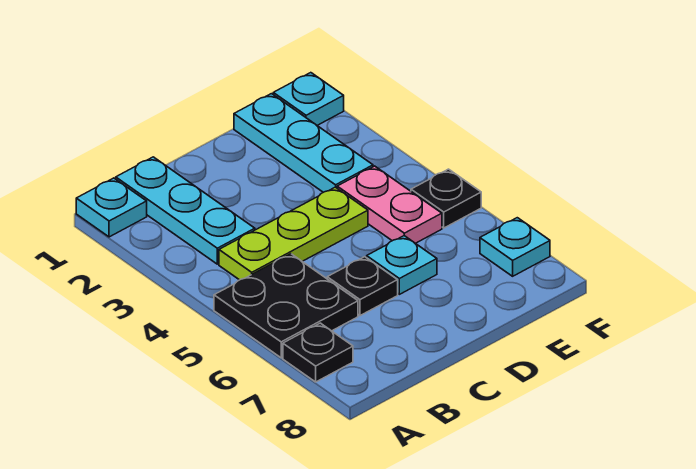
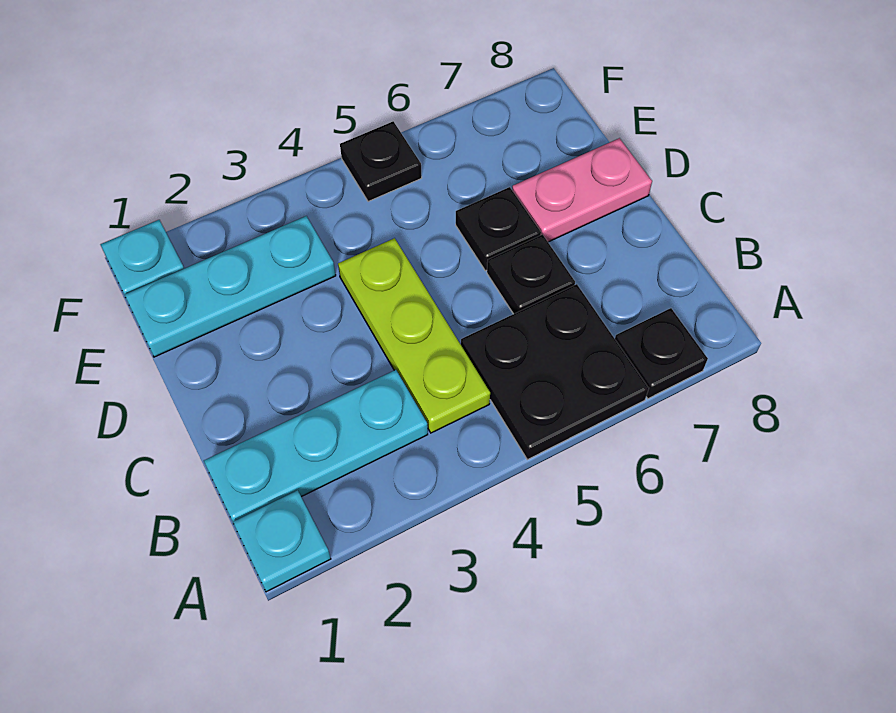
cyan 1x1 plate [367,236,437,294] -> black 1x1 plate [456,187,541,271]
pink 1x2 plate [337,166,442,243] -> pink 1x2 plate moved to [512,138,652,242]
cyan 1x1 plate [480,218,550,276] -> none

